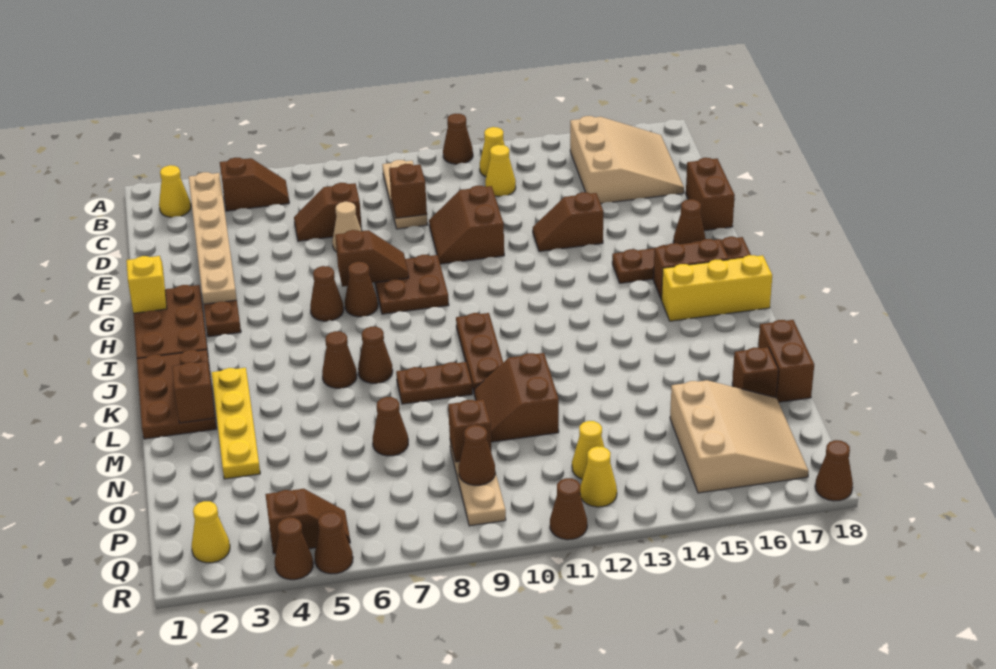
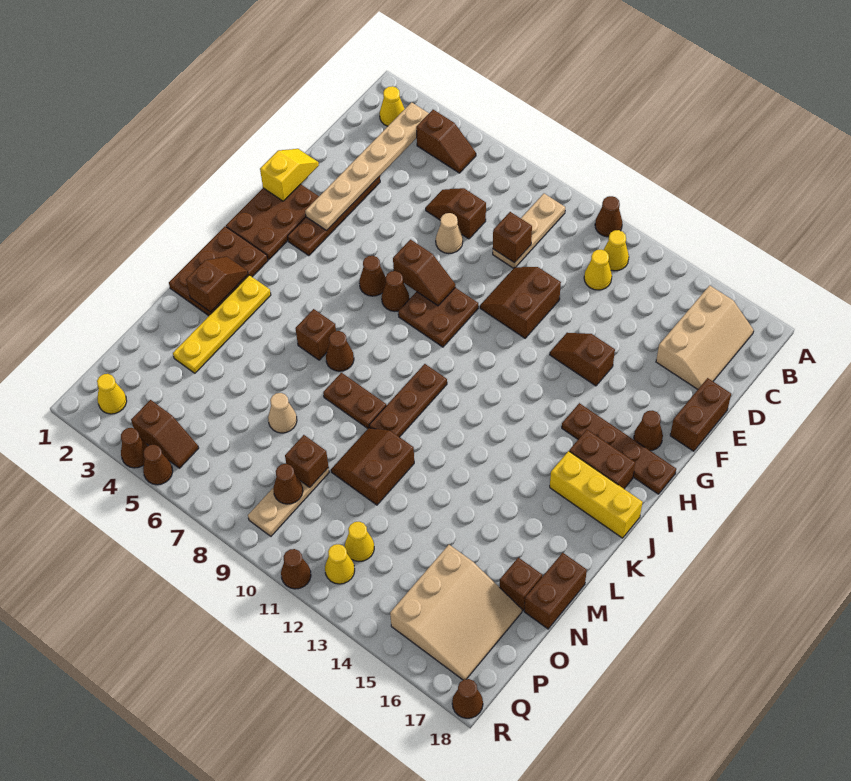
tan 3x3 slope [570,116,684,204] -> tan 2x3 slope [656,285,754,389]
brown 1x1 cone [322,331,357,388] -> brown 1x1 brick [295,309,336,360]
brown 1x1 cone [373,397,408,456] -> tan 1x1 cone [268,393,297,433]

